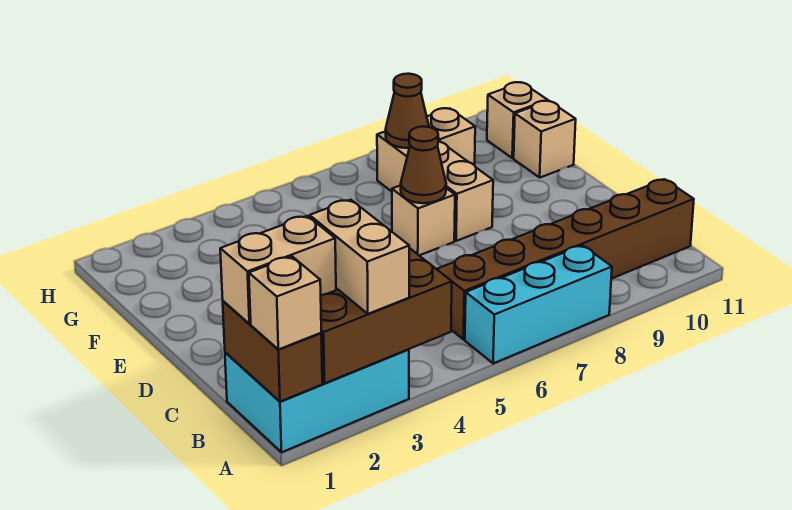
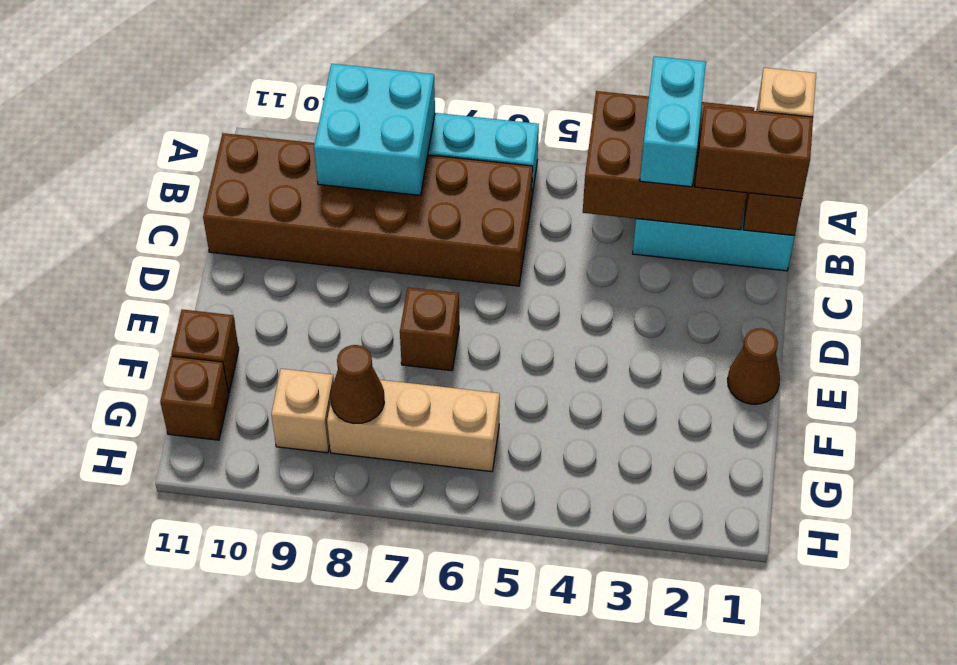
tan 1x2 brick [310,200,409,314] -> cyan 1x2 brick [640,56,706,187]
none -> cyan 2x2 brick [314,64,435,195]
tan 1x2 brick [220,216,336,324] -> brown 1x2 brick [695,106,813,198]
brown 1x6 brick [437,179,694,340] -> brown 2x6 brick [203,133,533,286]
tan 1x1 brick [392,185,455,255] -> brown 1x1 brick [400,288,459,371]
brown 1x1 cone [401,127,446,203] -> brown 1x1 cone moved to [728,328,780,404]
tan 1x3 brick [377,131,493,241] -> tan 1x3 brick turned to [327,380,500,472]
tan 1x1 brick [514,101,576,177] -> brown 1x1 brick [171,310,239,393]
tan 1x1 brick [487,82,548,158] -> brown 1x1 brick [160,356,229,440]

